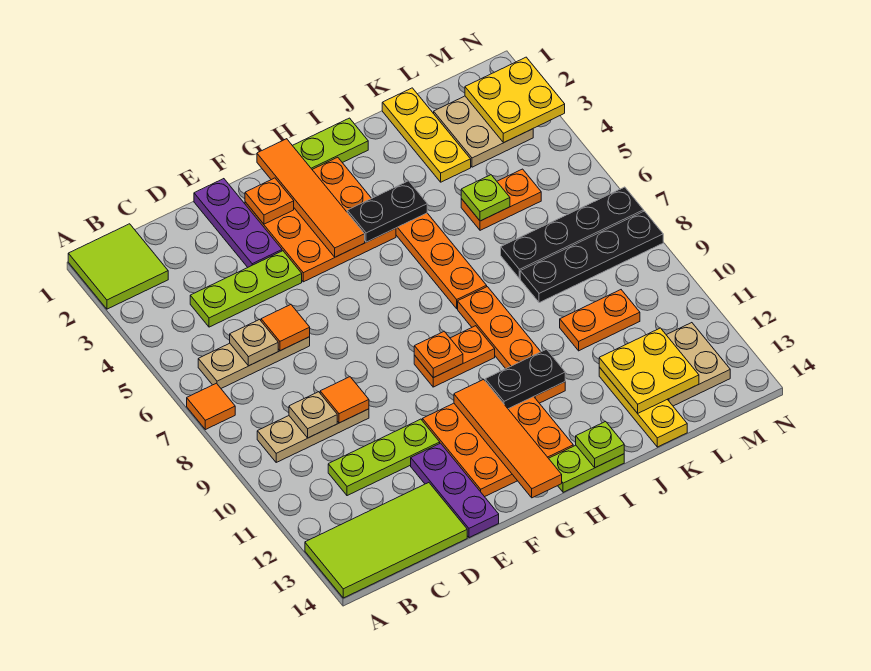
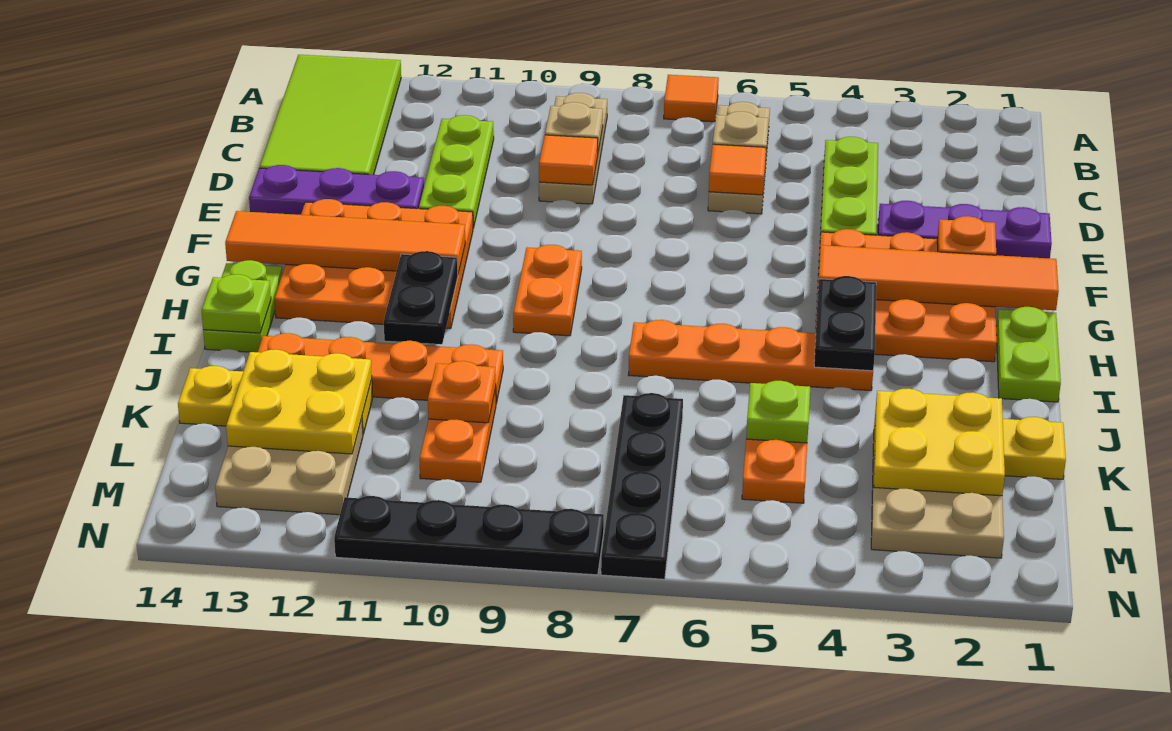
lime 2x2 tile [68,224,168,309] -> none
orange 1x1 plate [414,331,463,378] -> orange 1x1 plate moved to [428,361,496,423]
orange 1x4 plate [458,287,565,403] -> orange 1x4 plate moved to [258,333,503,404]
black 1x4 plate [520,211,663,303] -> black 1x4 plate turned to [334,496,604,575]
yellow 2x2 plate [465,57,565,143] -> yellow 2x2 plate moved to [874,388,1005,496]

